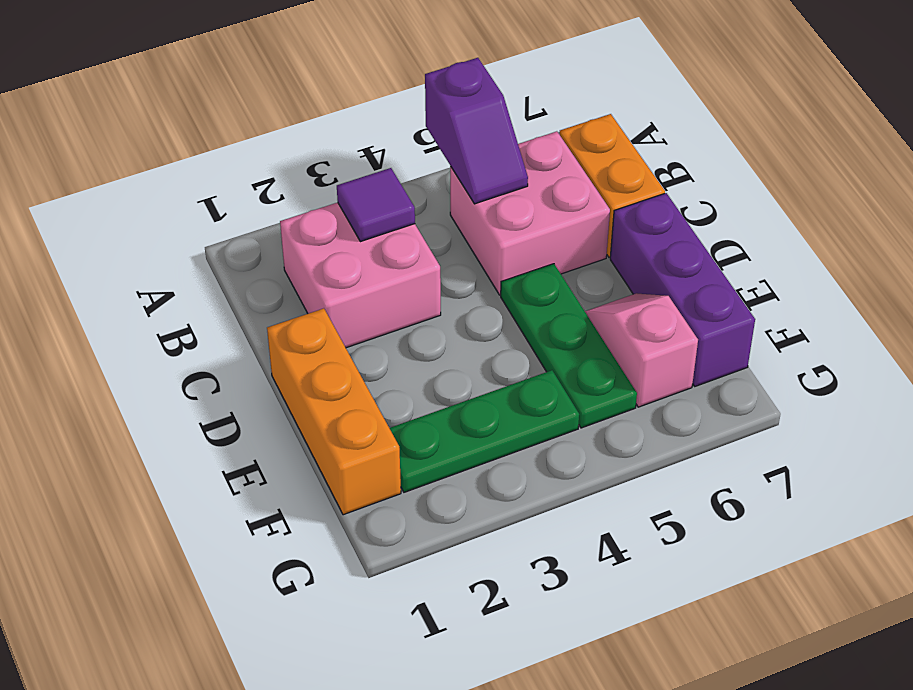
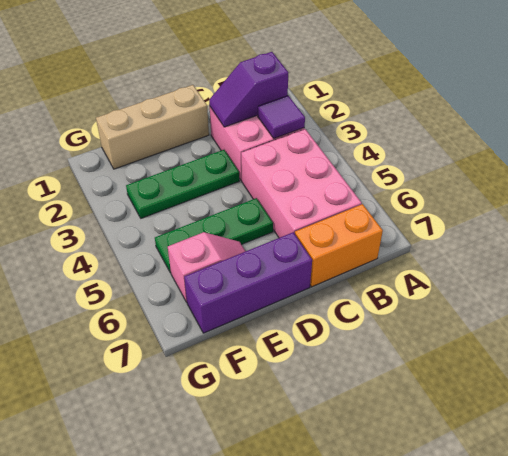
purple 1x2 slope [425,58,528,204] -> purple 1x2 slope moved to [209,52,288,127]
pink 2x2 brick [450,131,610,295] -> pink 2x3 brick [241,129,362,238]
orange 1x3 brick [267,308,401,515] -> tan 1x3 brick [96,85,209,169]
green 1x3 plate [390,370,579,492] -> green 1x3 plate turned to [126,150,239,218]

